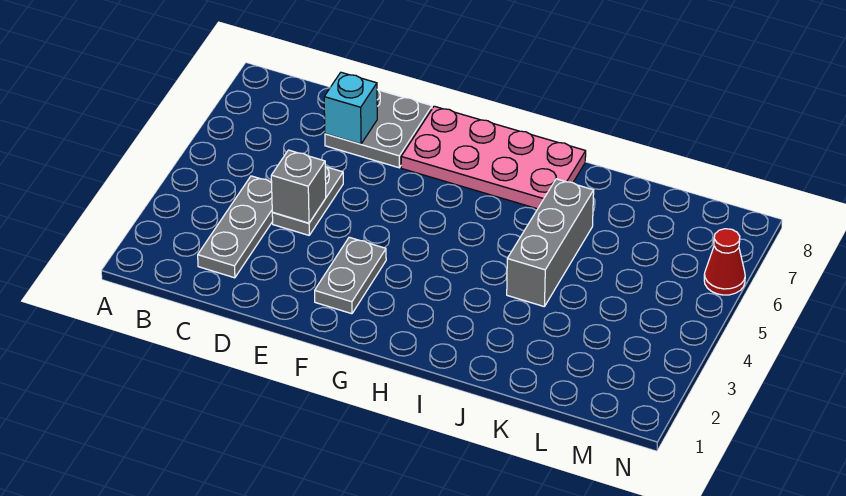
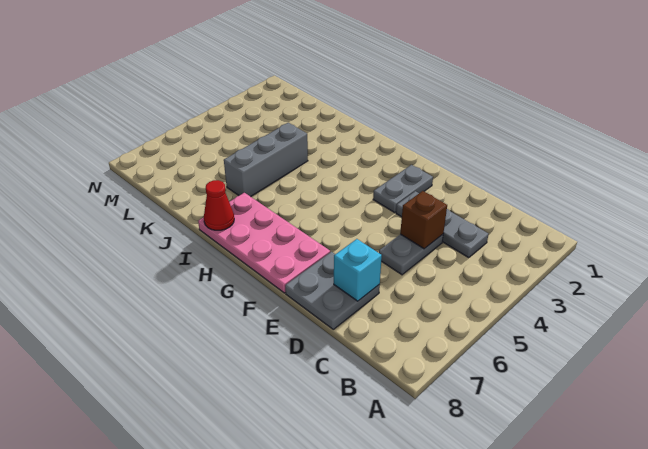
grey 1x3 plate [198,176,273,278] -> grey 1x3 plate turned to [396,191,488,258]
grey 1x1 brick [271,150,326,223] -> brown 1x1 brick [400,191,447,249]
red 1x1 cone [704,229,745,295] -> red 1x1 cone moved to [204,180,234,230]

